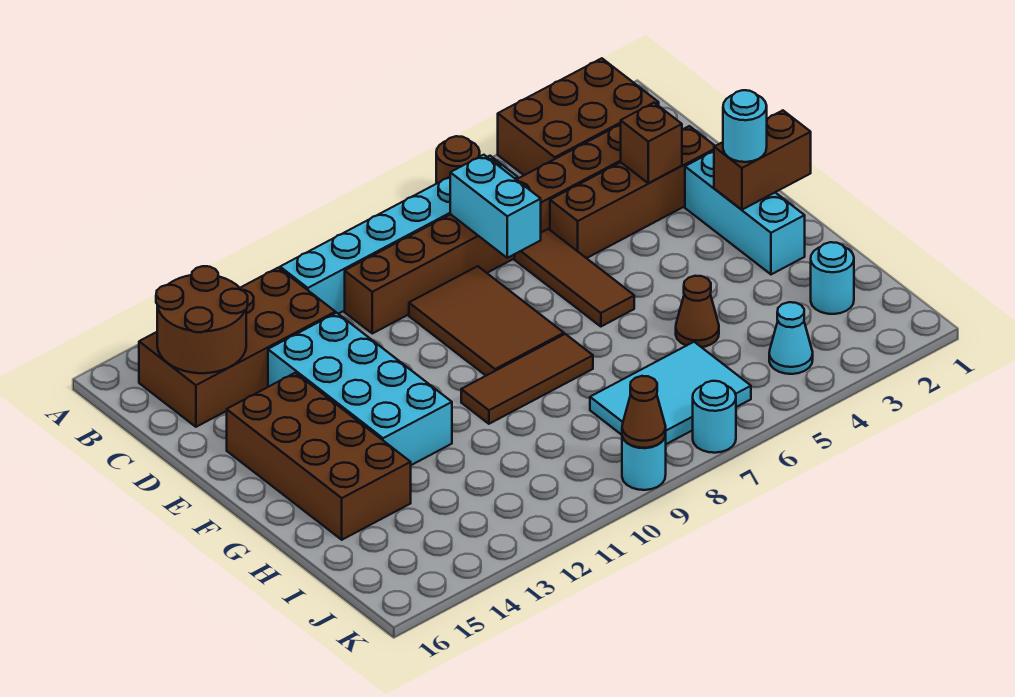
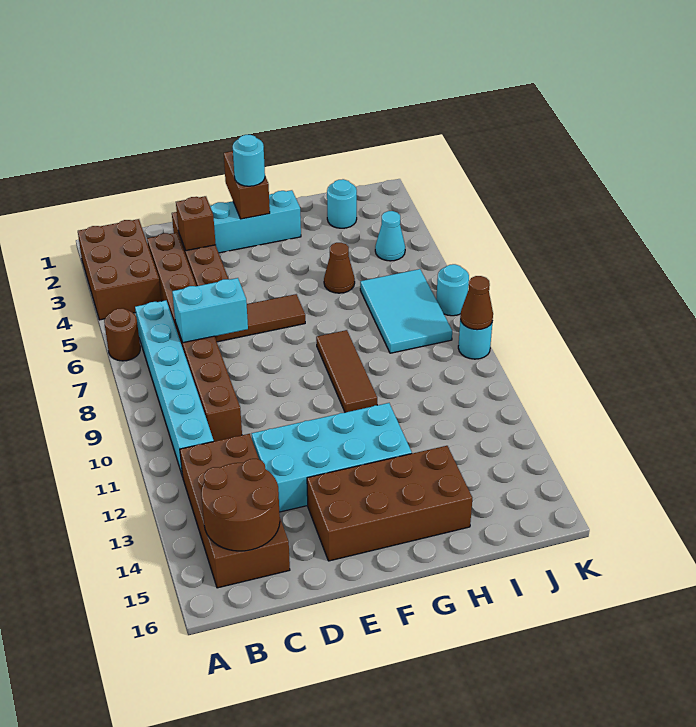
brown 2x3 tile [409,266,564,376] -> none

